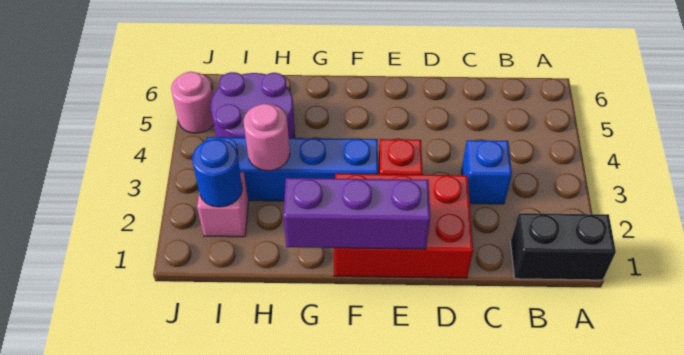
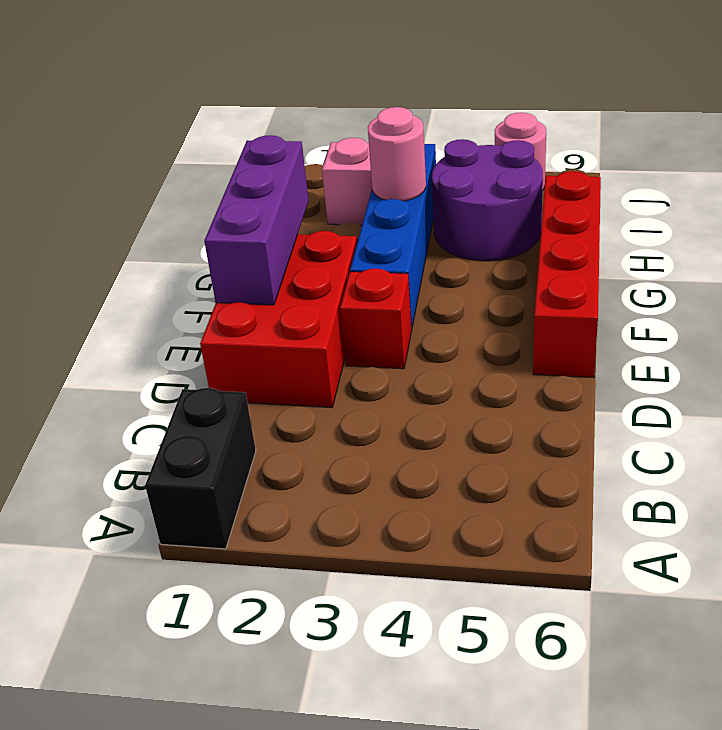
blue 1x1 brick [461,140,512,204] -> none
none -> red 1x4 brick [533,171,601,378]
blue 1x1 round brick [192,139,242,207] -> none

